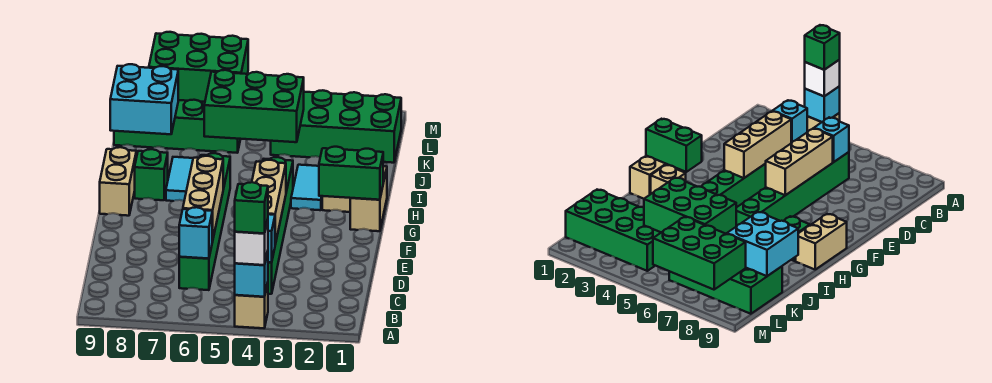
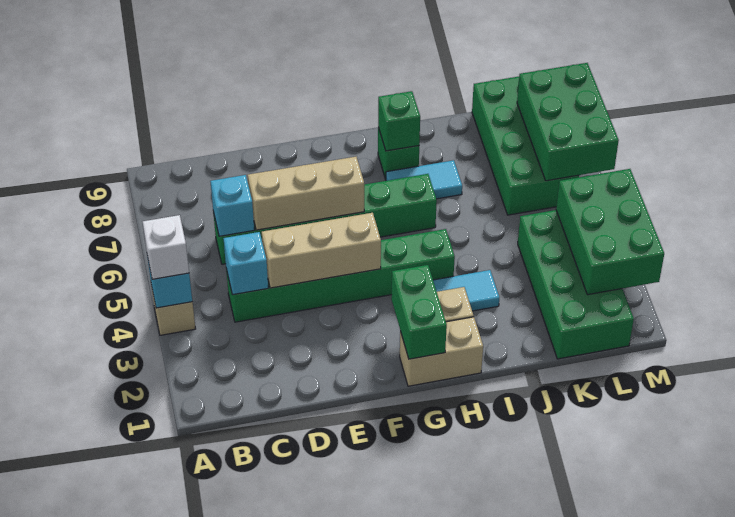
green 1x1 brick [235,182,268,234] -> green 1x1 brick moved to [378,91,420,151]
tan 1x2 brick [100,147,136,216] -> none
green 2x3 brick [204,70,304,142] -> green 2x3 brick moved to [556,169,664,295]
cyan 2x2 brick [110,64,178,134] -> none

